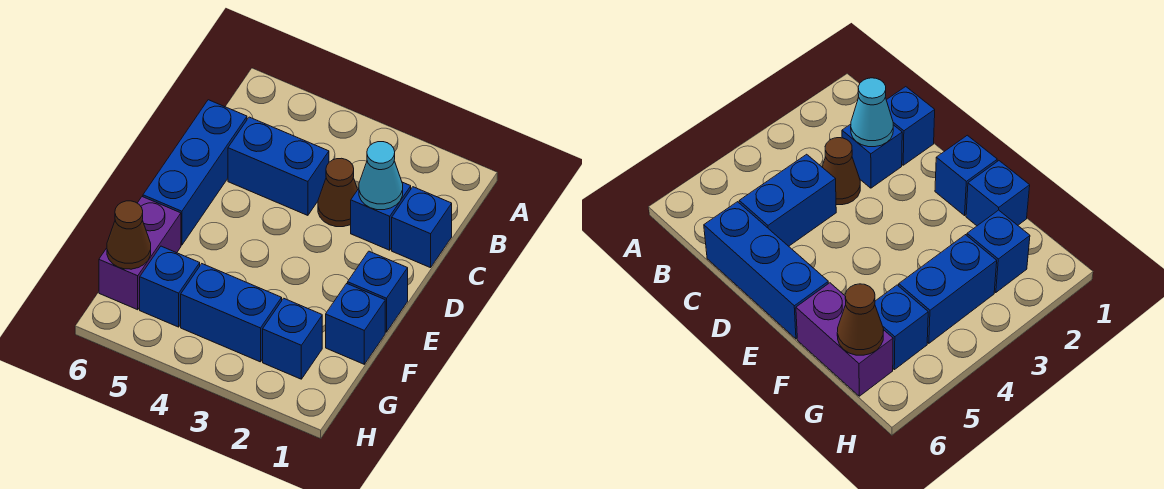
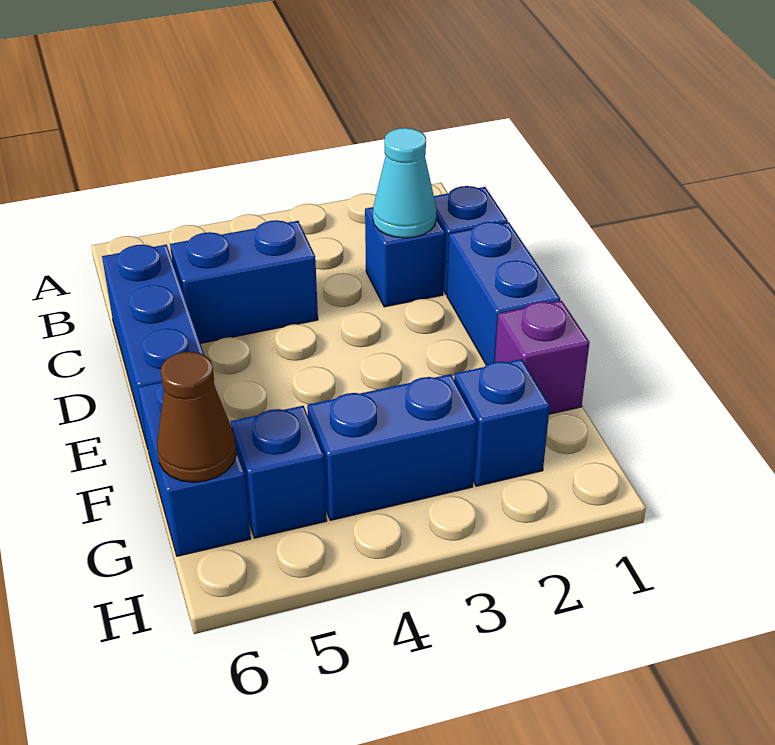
brown 1x1 cone [318,158,358,227] -> none
blue 1x1 brick [348,251,408,332] -> blue 1x2 brick [447,222,560,365]
blue 1x1 brick [326,284,385,364] -> purple 1x1 brick [495,301,590,414]
purple 1x2 brick [99,197,181,310] -> blue 1x2 brick [138,382,251,556]

